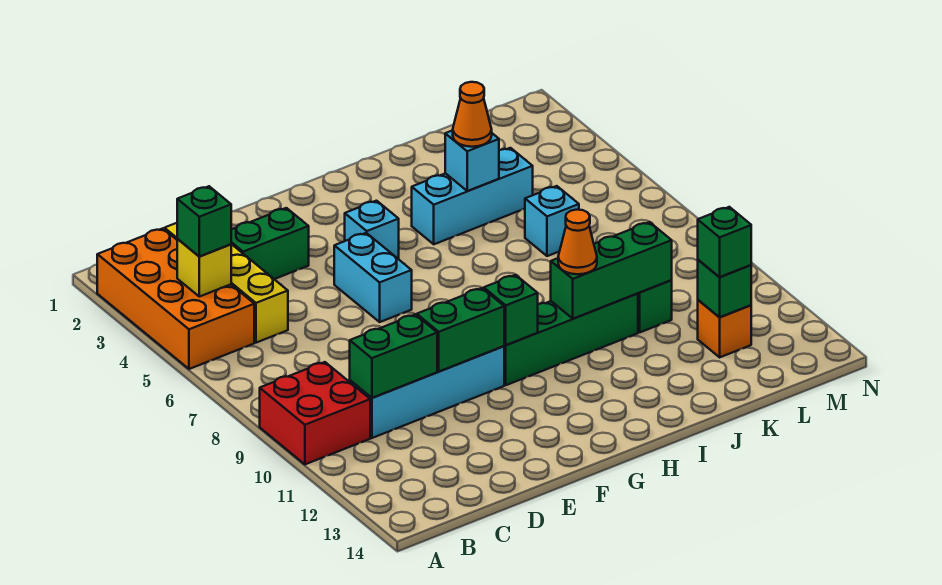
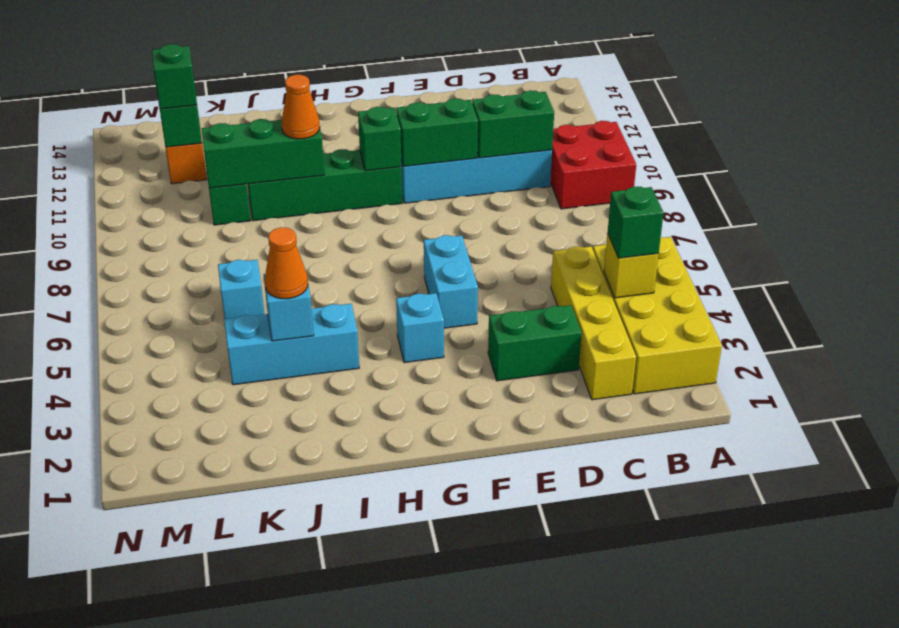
orange 2x4 brick [97,228,254,369] -> yellow 2x4 brick [593,237,722,394]

